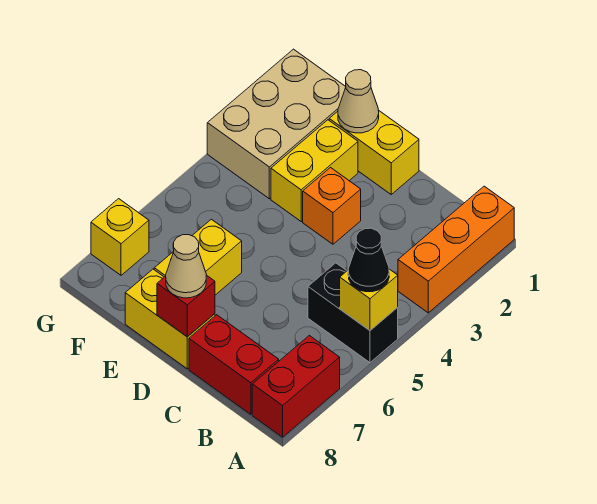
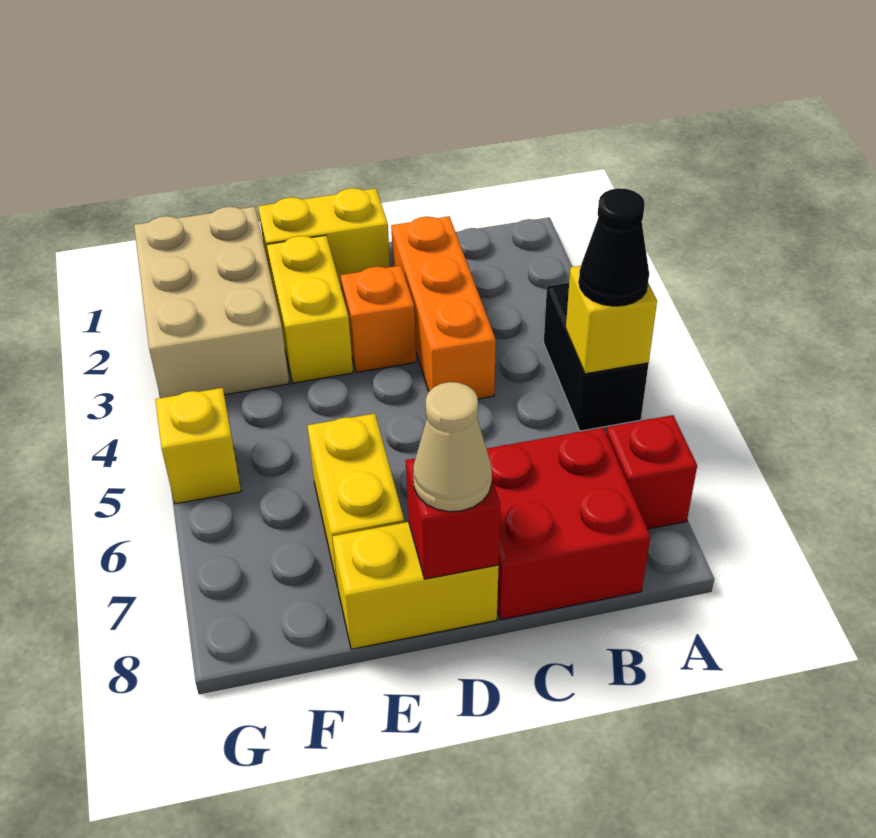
orange 1x3 brick [398,186,514,313] -> orange 1x3 brick moved to [391,216,496,399]
black 1x2 brick [308,263,398,362] -> black 1x2 brick turned to [544,283,649,431]
red 1x2 brick [252,336,340,437] -> red 1x1 brick [607,415,697,529]
red 1x2 brick [189,315,279,414] -> red 2x2 brick [487,428,650,620]
tan 1x1 cone [338,70,379,133] -> none
yellow 1x1 brick [91,199,149,275] -> yellow 1x1 brick moved to [155,388,241,504]

